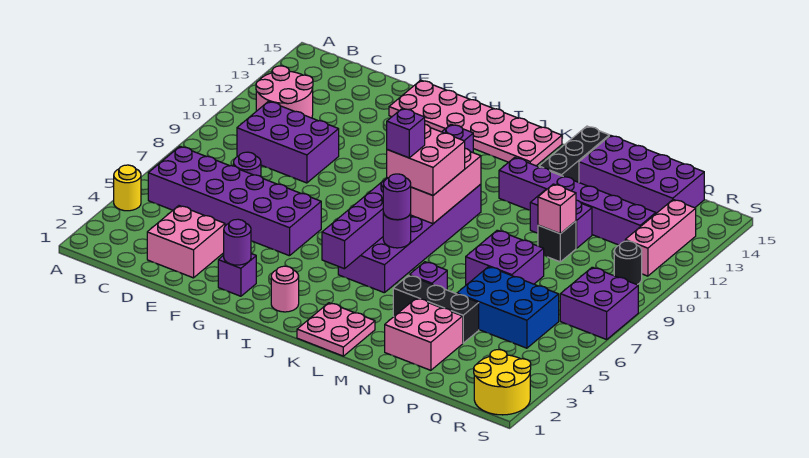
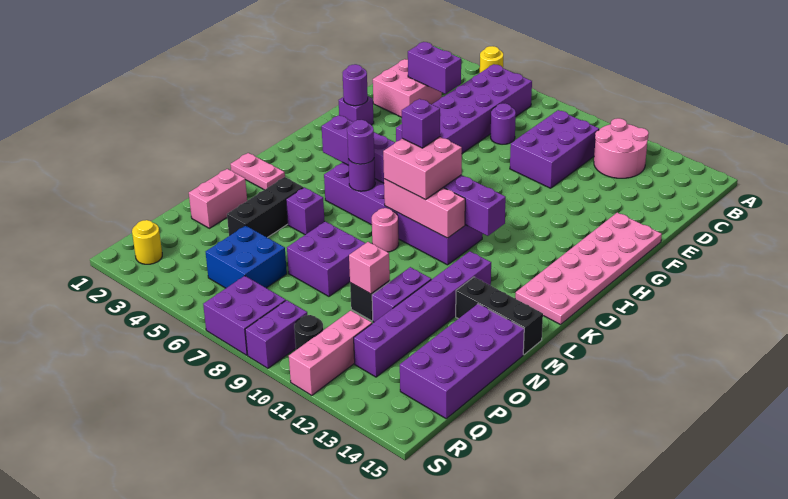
none -> purple 1x2 brick [408,42,461,94]
pink 1x1 round brick [271,266,299,312] -> pink 1x1 round brick moved to [372,208,399,252]
pink 2x2 plate [297,303,375,356] -> pink 1x2 plate [231,153,285,190]
pink 2x2 brick [385,298,463,370] -> pink 1x2 brick [189,169,247,228]
blue 2x3 brick [457,267,559,348] -> blue 2x2 brick [206,225,287,288]
yellow 2x2 round brick [474,350,531,415] -> yellow 1x1 round brick [132,220,162,264]
none -> purple 1x2 brick [245,300,307,368]
pink 1x3 brick [625,200,696,276] -> pink 1x3 brick turned to [289,311,372,395]

